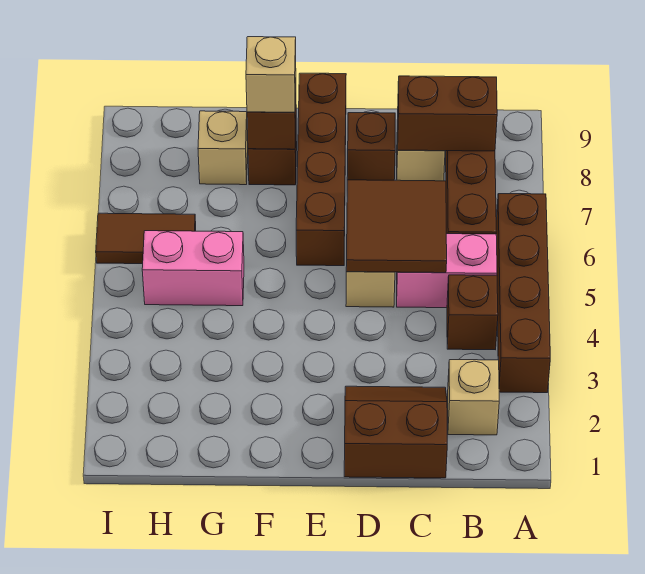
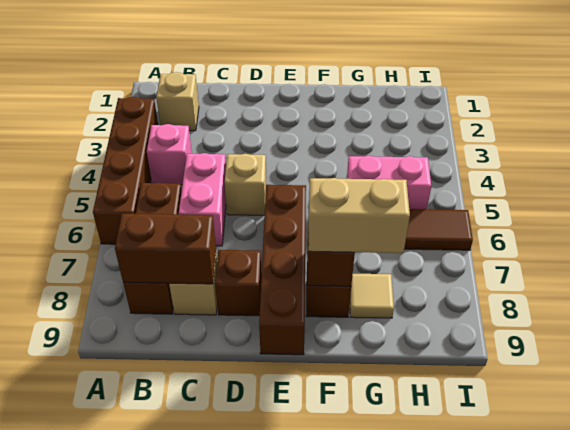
brown 1x1 brick [447,275,498,350] -> pink 1x1 brick [147,124,192,185]
pink 1x2 brick [397,234,497,308] -> pink 1x2 brick turned to [179,153,226,246]
brown 2x2 slope [344,386,447,478] -> none
brown 2x2 tile [346,180,447,273] -> none
tan 1x1 brick [246,37,296,112] -> tan 1x2 brick [308,178,410,253]
tan 1x1 brick [198,111,248,185] -> tan 1x1 tile [350,274,394,318]

